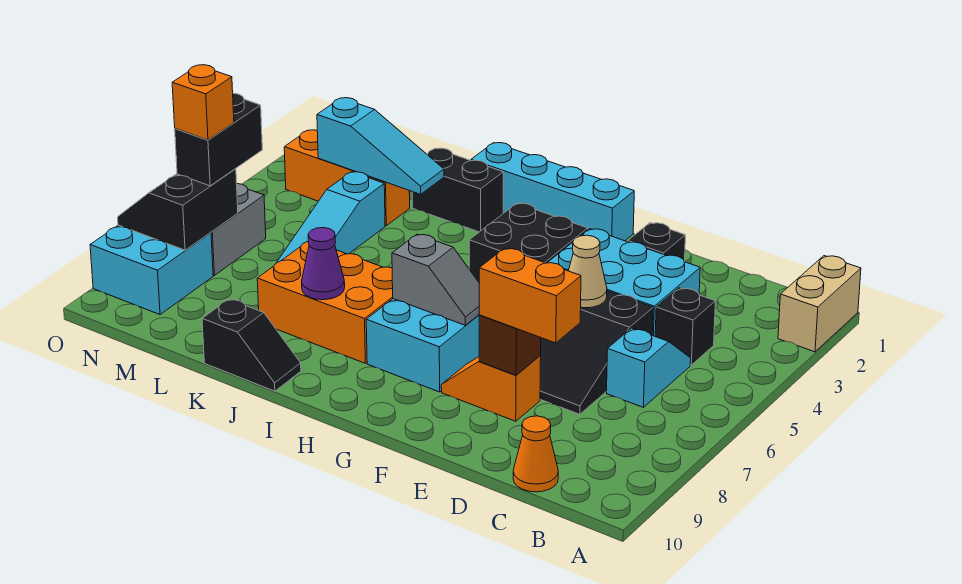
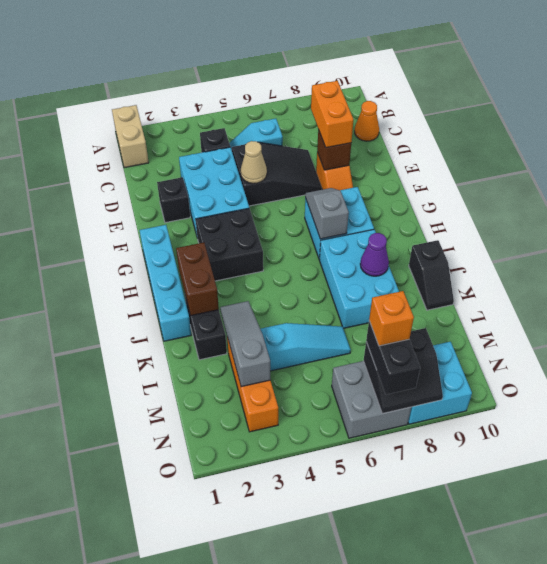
tan 1x2 brick [778,256,861,352] -> tan 1x2 brick turned to [112,105,149,168]
none -> brown 1x2 brick [176,243,219,316]
orange 2x3 brick [257,241,393,363] -> cyan 2x3 brick [319,229,399,328]
black 1x2 slope [202,299,301,391] -> black 1x2 slope turned to [409,240,454,310]
cyan 1x3 slope [317,98,444,194] -> grey 1x3 slope [220,301,271,387]
black 1x2 brick [175,93,262,186] -> black 1x2 brick turned to [366,321,420,395]

